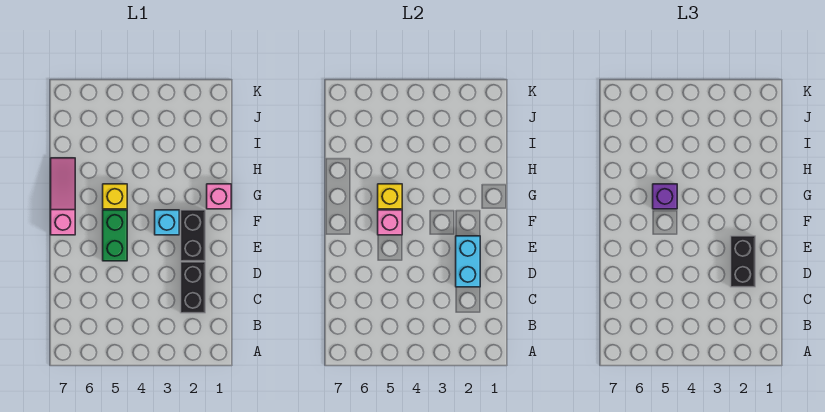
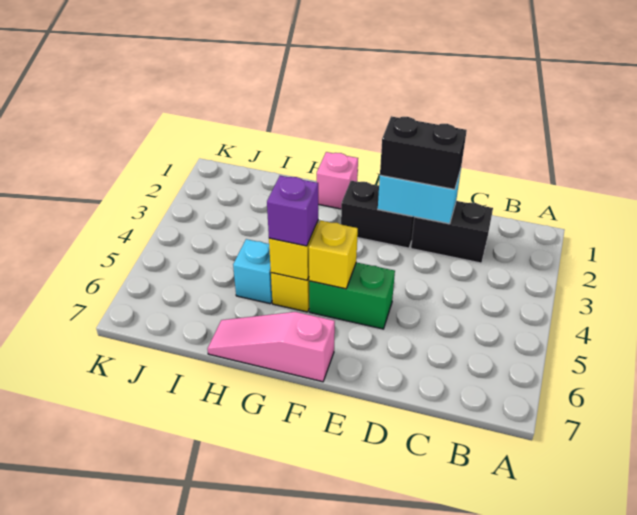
cyan 1x1 brick [155,210,179,235] -> cyan 1x1 brick moved to [233,239,272,304]
pink 1x1 brick [378,210,402,235] -> yellow 1x1 brick [309,220,358,289]

